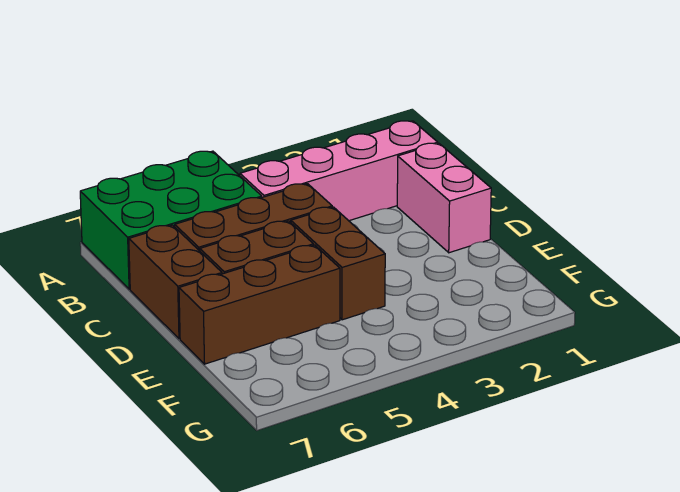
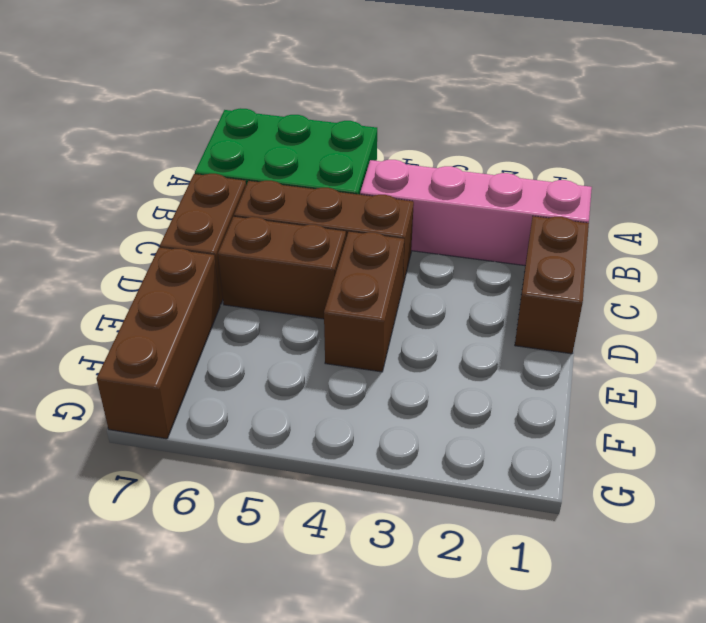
pink 1x2 brick [397,143,491,253] -> brown 1x2 brick [515,216,589,354]
brown 1x3 brick [179,245,340,364] -> brown 1x3 brick turned to [97,248,220,439]

